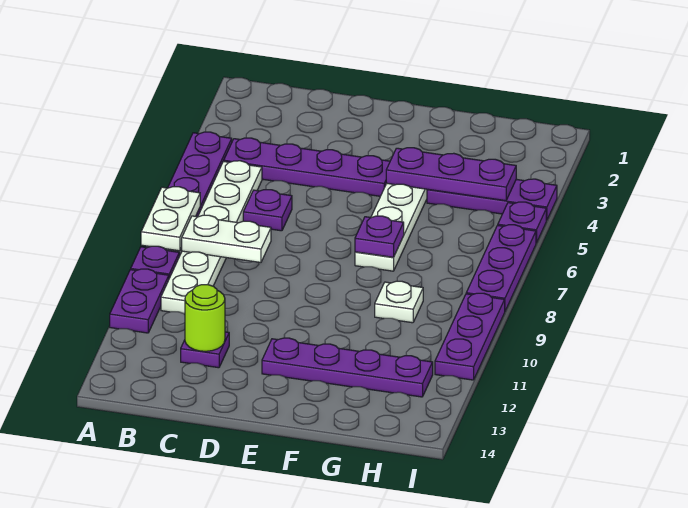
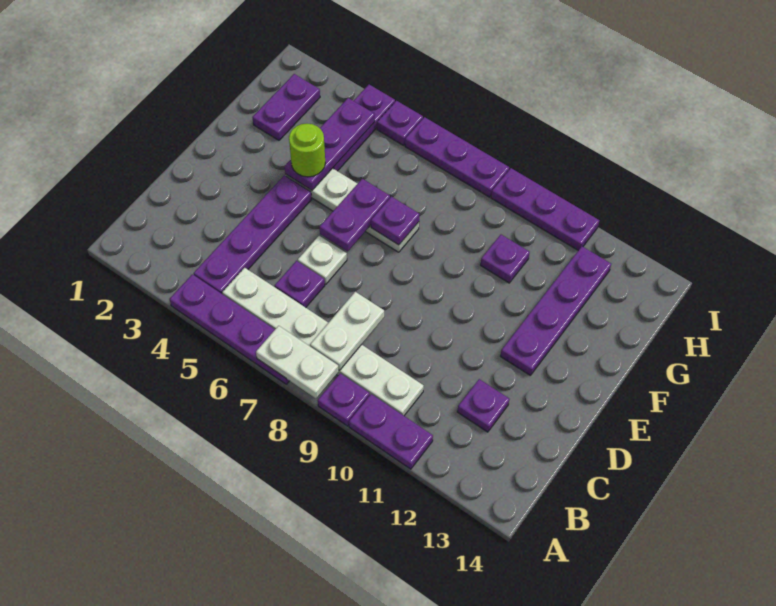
lime 1x1 round brick [185,285,225,351] -> lime 1x1 round brick moved to [289,124,325,177]
none -> purple 1x2 plate [320,179,390,251]
none -> purple 1x2 plate [252,74,320,140]
white 1x1 plate [375,281,423,323] -> white 1x1 plate moved to [298,236,347,284]
none -> purple 1x1 plate [481,235,530,283]

